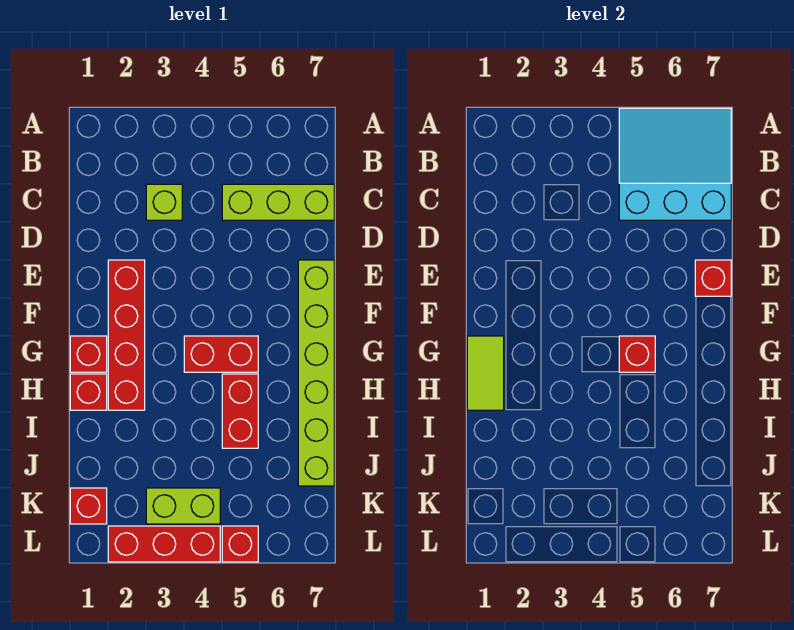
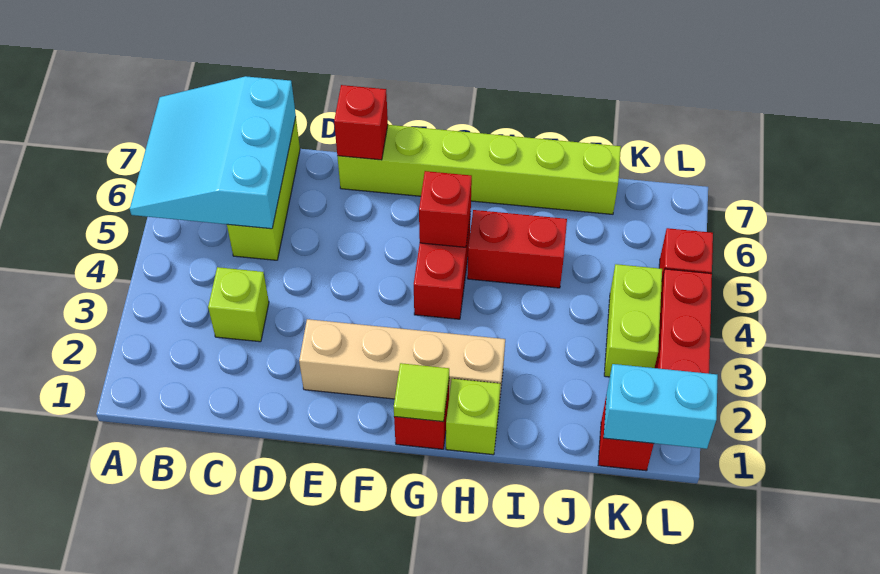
red 1x4 brick [108,260,145,410] -> tan 1x4 brick [299,319,505,403]
lime 1x2 tile [467,336,504,410] -> lime 1x1 tile [394,363,449,422]
red 1x1 brick [70,374,107,410] -> lime 1x1 brick [446,379,501,455]
none -> cyan 1x2 brick [604,364,718,449]

